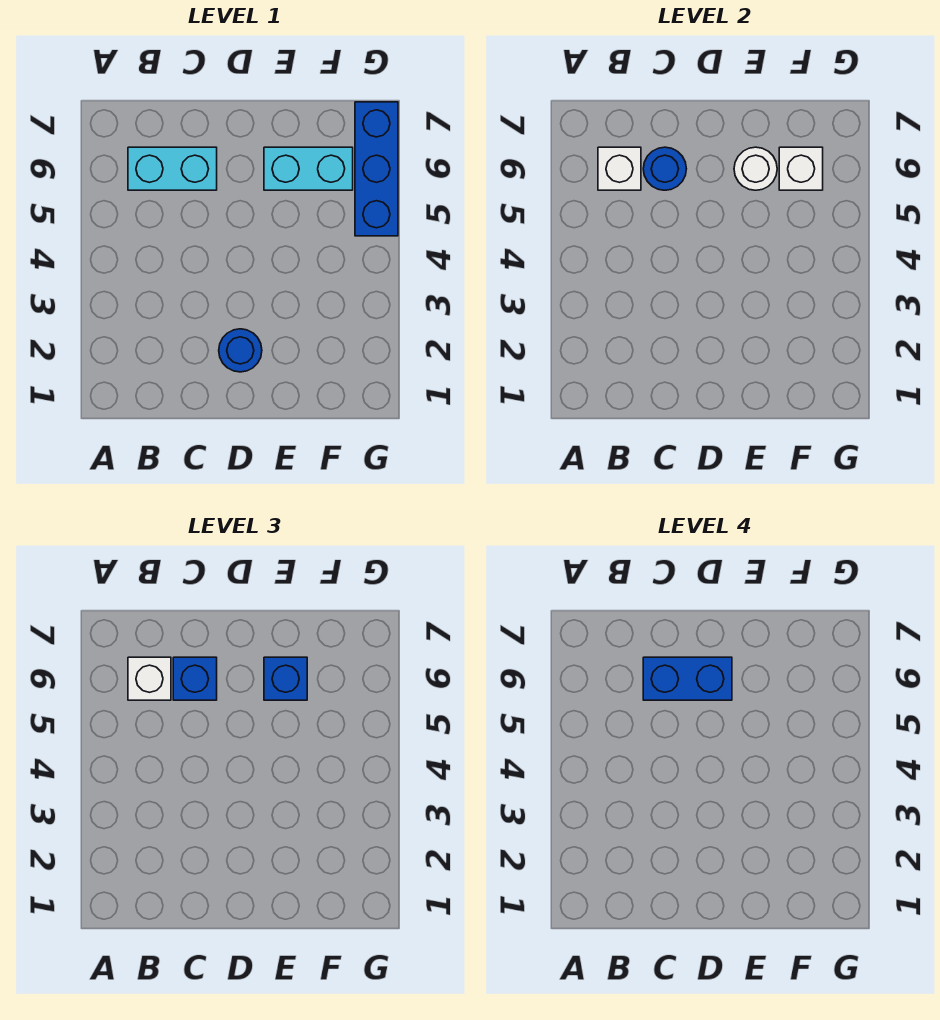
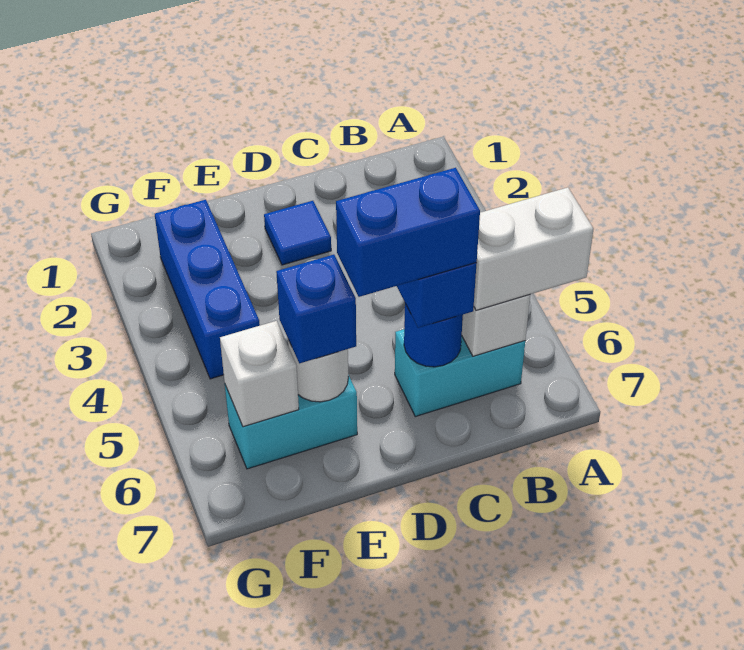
white 1x1 brick [128,657,171,700] -> white 1x2 brick [474,187,593,310]
blue 1x1 round brick [219,329,262,372] -> blue 1x1 tile [264,201,331,265]
blue 1x3 brick [355,102,398,236] -> blue 1x3 brick moved to [155,200,260,379]

